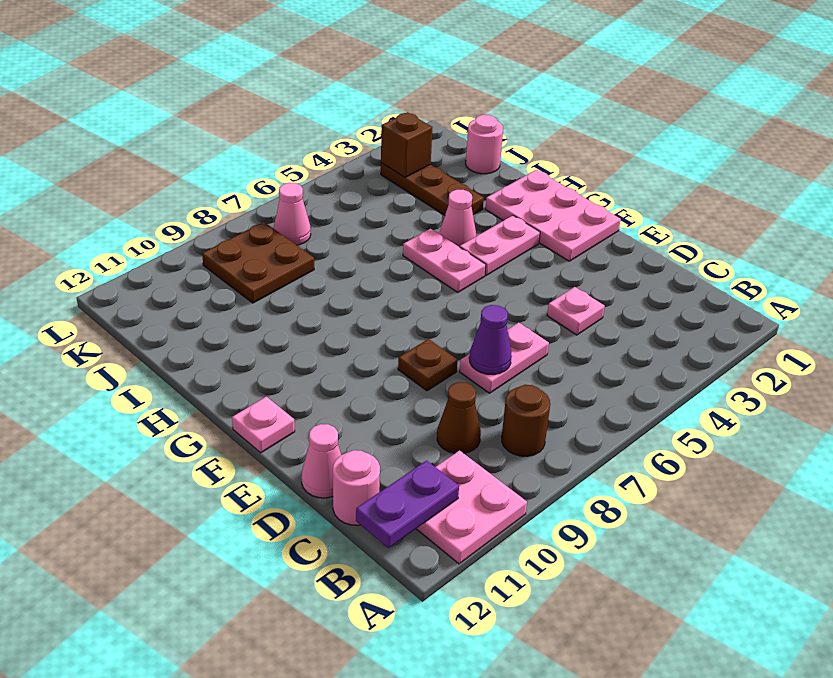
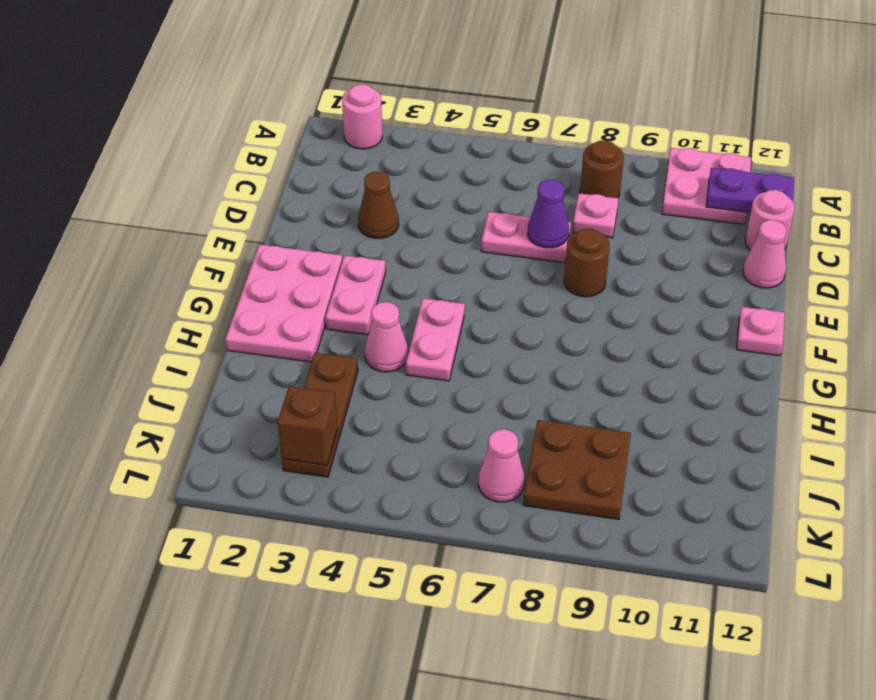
brown 1x1 cone [437,382,481,454] -> brown 1x1 cone moved to [358,172,399,238]
pink 1x1 plate [547,287,605,335] -> pink 1x1 plate moved to [572,193,619,238]
brown 1x1 plate [398,339,458,391] -> brown 1x1 round brick [564,229,610,297]
pink 1x2 plate [460,216,540,275] -> pink 1x2 plate turned to [325,256,386,335]
pink 1x1 round brick [466,115,503,174] -> pink 1x1 round brick moved to [342,84,382,149]

